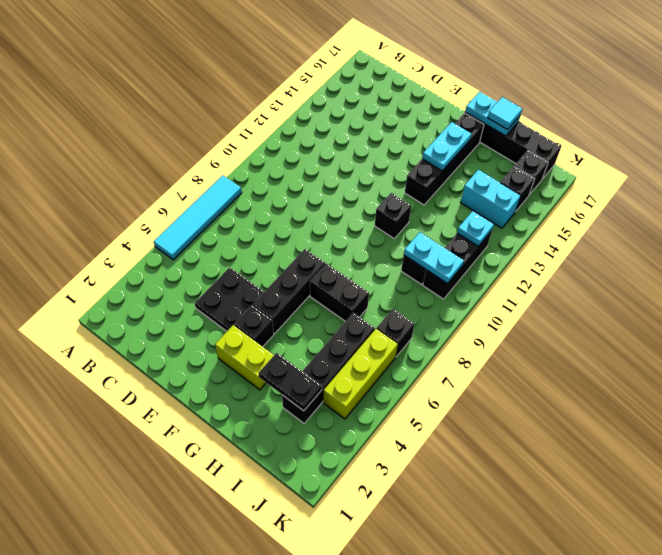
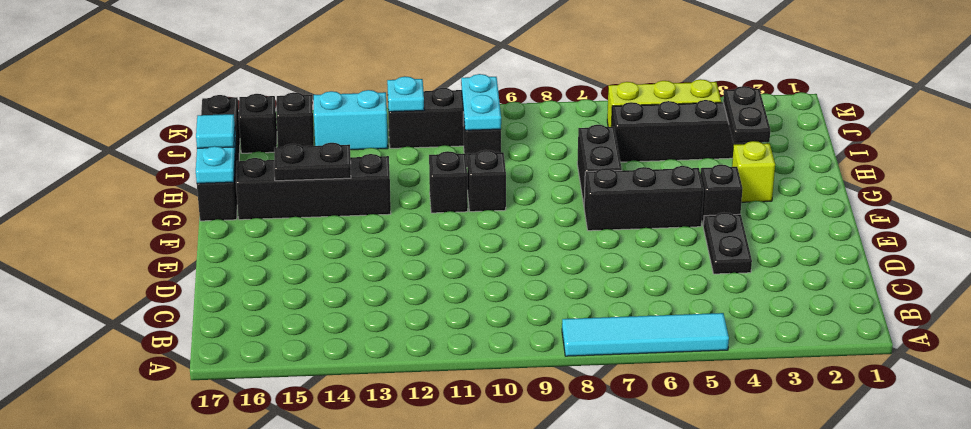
black 2x2 plate [195,267,264,331] -> black 1x2 plate [703,213,752,274]
lime 1x2 brick [215,325,274,390] -> lime 1x1 brick [732,141,775,202]
cyan 1x2 plate [422,122,472,171] -> black 1x2 plate [274,143,351,181]
cyan 1x2 brick [460,170,521,228] -> cyan 1x2 brick turned to [314,90,388,150]
black 1x1 brick [377,309,414,357] -> black 1x1 brick moved to [467,150,506,212]

